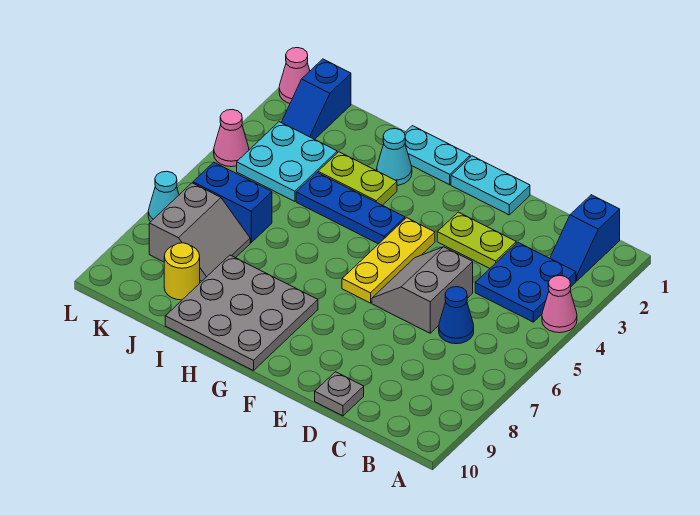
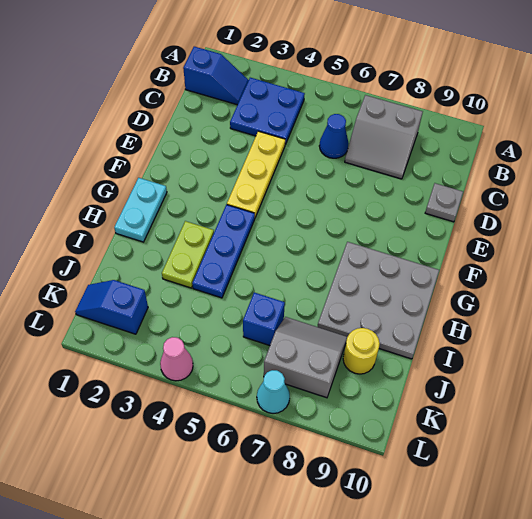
pink 1x1 cone [542,276,577,333] -> none
lime 1x2 plate [437,212,516,268] -> none
grey 2x2 slope [372,247,473,333] -> grey 2x2 slope moved to [345,95,423,179]
cyan 1x2 plate [451,156,530,215] -> none
yellow 1x3 plate [342,218,435,303] -> yellow 1x3 plate turned to [227,131,285,217]
cyan 1x1 cone [377,129,412,185] -> none
cyan 2x2 plate [237,122,337,201] -> none
blue 1x2 brick [193,162,272,243] -> blue 1x1 brick [243,293,285,346]
blue 1x2 slope [281,59,351,139] -> blue 1x2 slope turned to [75,280,148,334]
pink 1x1 cone [279,48,310,103] -> none

